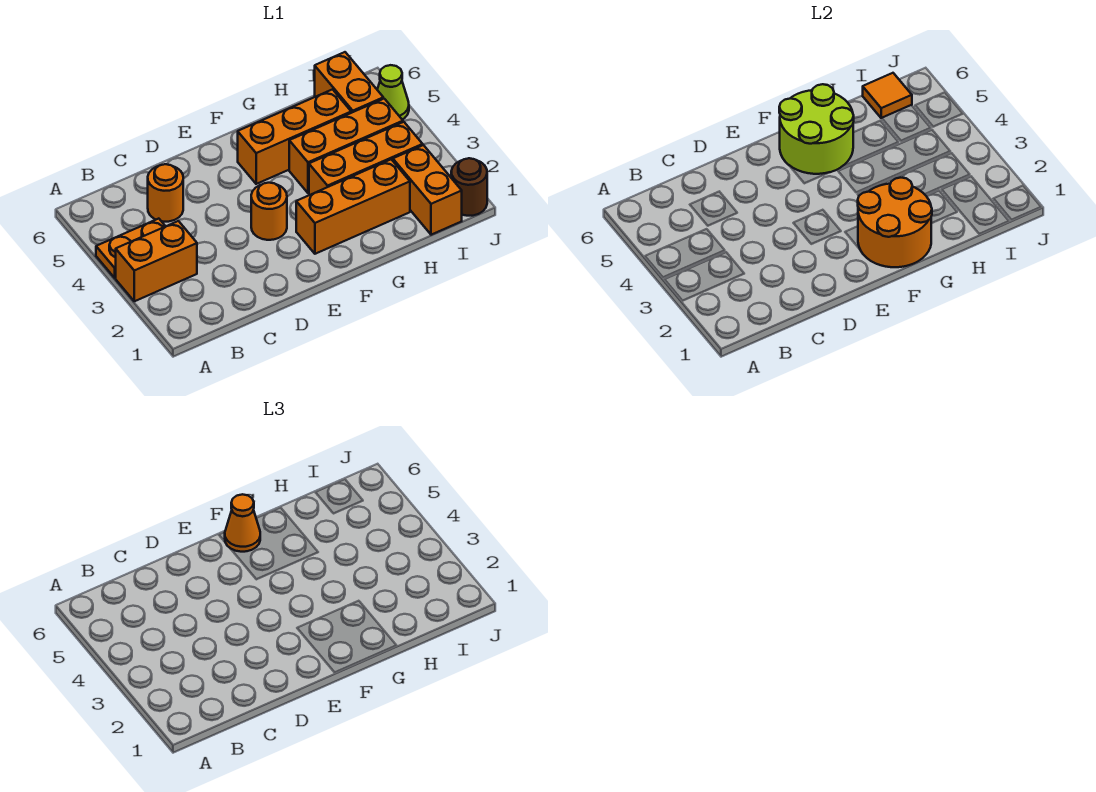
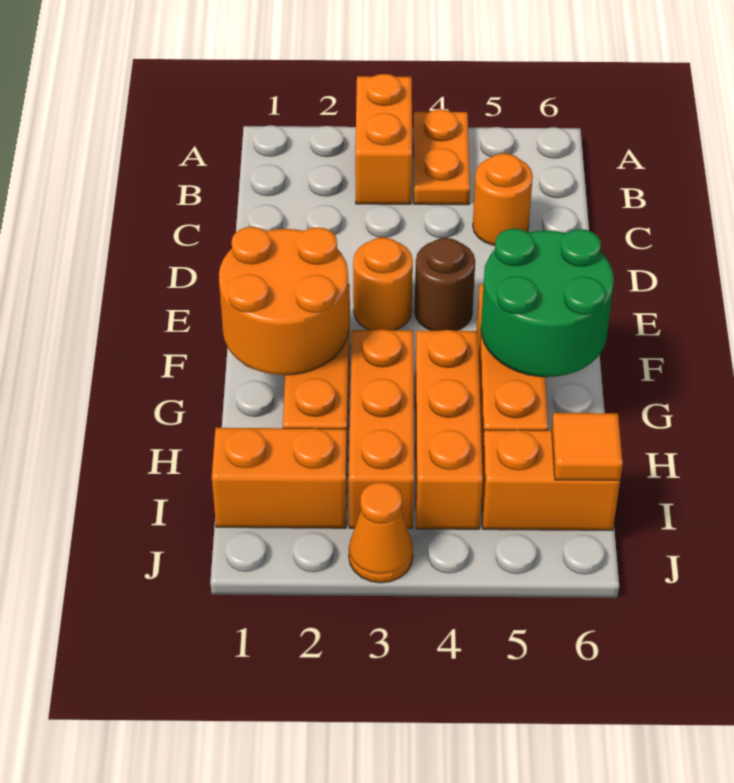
lime 2x2 round brick [779,84,854,174] -> green 2x2 round brick [481,229,614,377]
orange 1x1 cone [225,494,260,552] -> orange 1x1 cone moved to [349,482,413,583]
brown 1x1 round brick [451,158,487,216] -> brown 1x1 round brick moved to [415,238,475,331]
lime 1x1 cone [377,65,409,119] -> none

